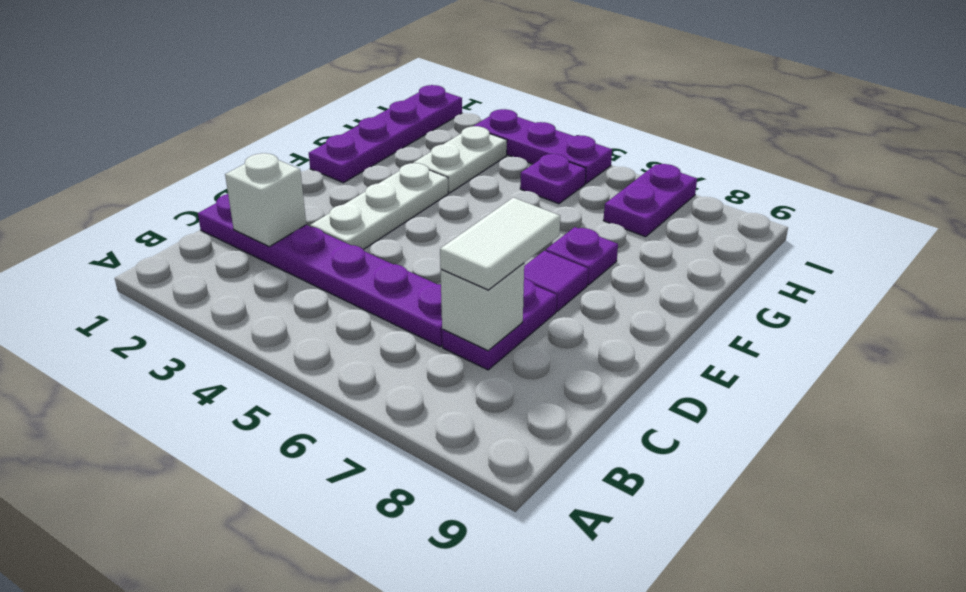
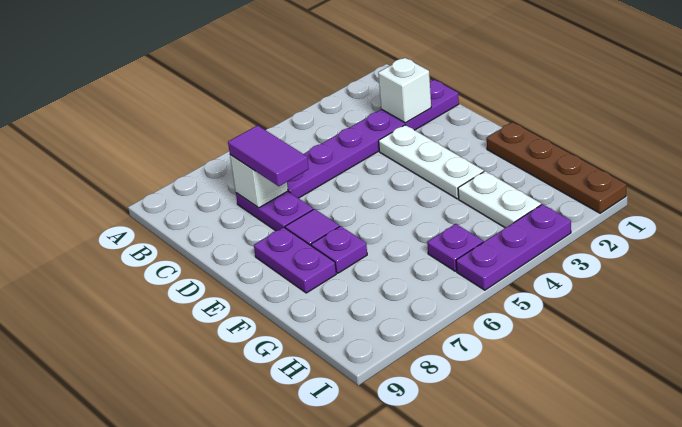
white 1x2 tile [440,197,560,290] -> purple 1x2 tile [228,125,309,186]
purple 1x4 plate [309,85,462,183] -> brown 1x4 plate [487,122,626,213]
purple 1x2 plate [604,164,697,237] -> purple 1x2 plate moved to [254,227,336,293]

